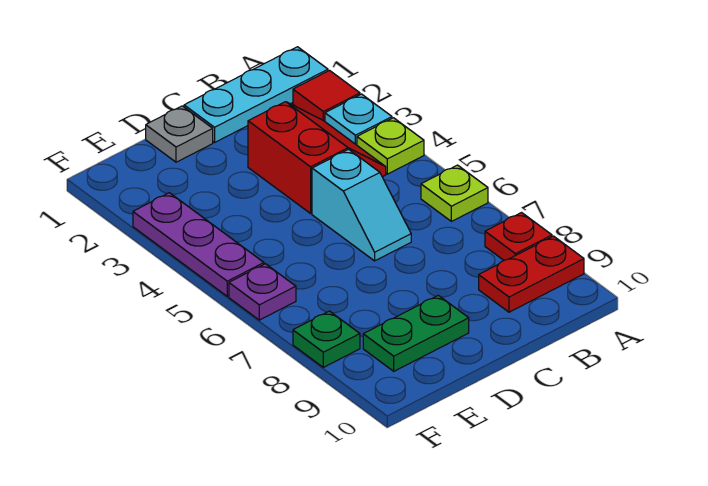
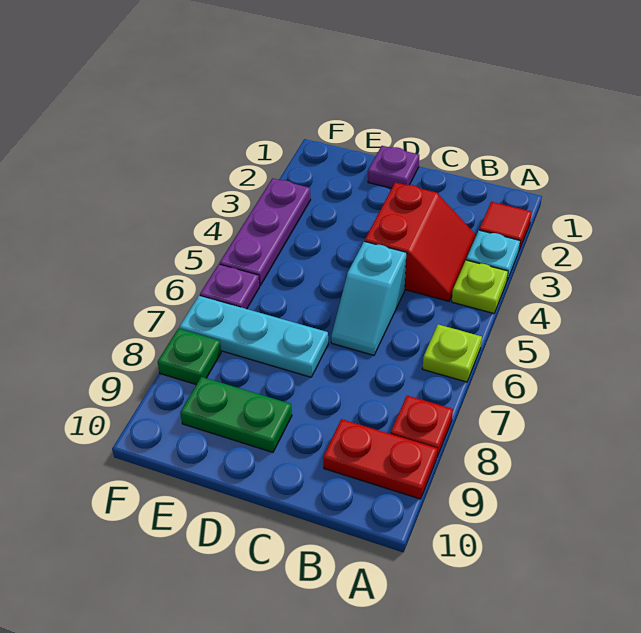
cyan 1x3 plate [184,47,328,142] -> cyan 1x3 plate moved to [179,296,328,377]
grey 1x1 plate [146,106,213,162] -> purple 1x1 plate [368,146,419,188]

